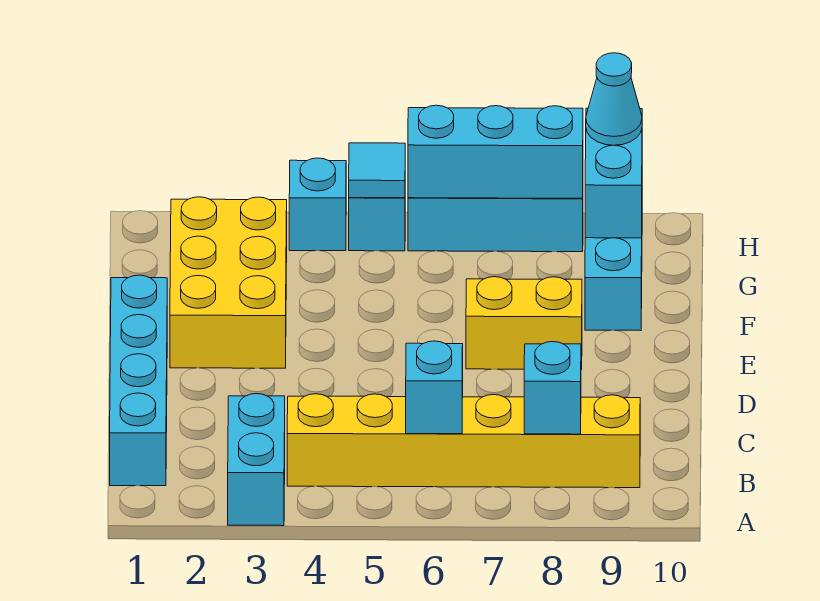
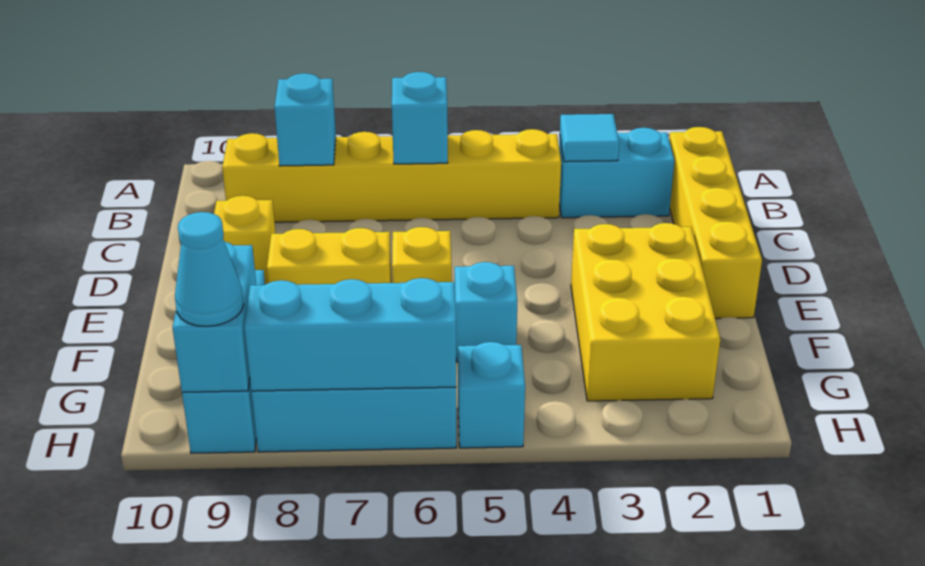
cyan 1x2 brick [228,394,285,526] -> cyan 1x2 brick turned to [559,128,674,218]
cyan 1x4 brick [110,275,167,486] -> yellow 1x4 brick [669,127,762,318]
none -> yellow 1x1 brick [214,196,276,285]
none -> yellow 1x1 brick [392,227,452,283]
cyan 1x1 brick [289,158,346,251] -> cyan 1x1 brick moved to [455,262,517,362]
cyan 1x1 tile [349,143,405,198] -> cyan 1x1 tile moved to [560,114,619,162]

